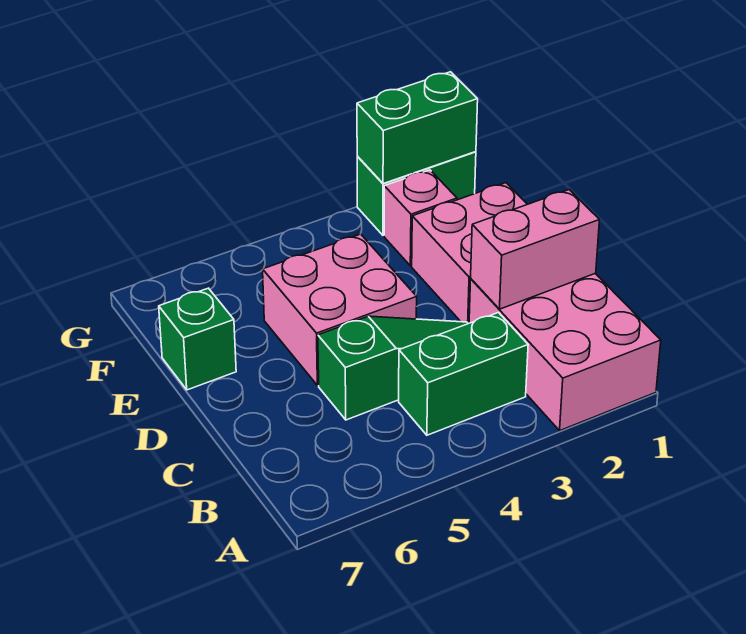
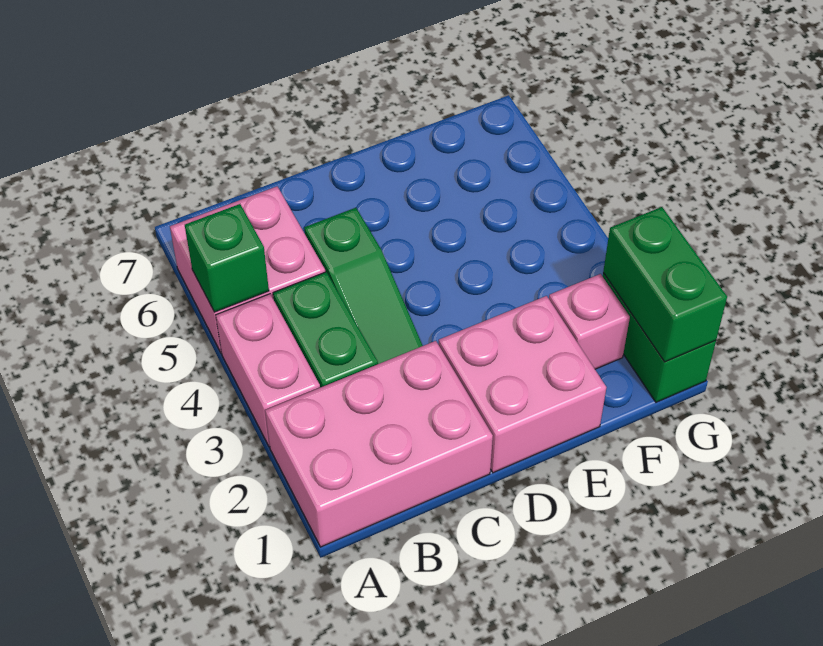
pink 1x2 brick [471,190,599,309] -> pink 1x2 brick moved to [216,294,320,447]
pink 2x2 brick [263,234,417,385] -> pink 2x2 brick moved to [170,187,325,354]
green 1x1 brick [159,288,236,390] -> green 1x1 brick moved to [185,204,269,312]

